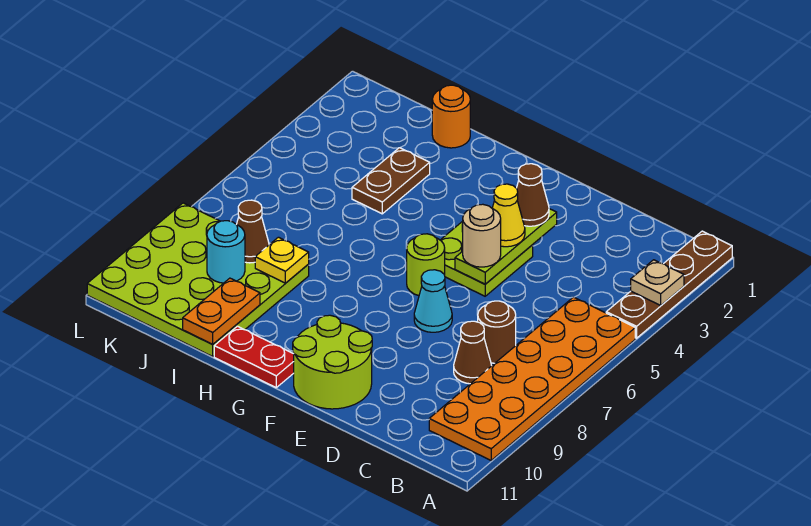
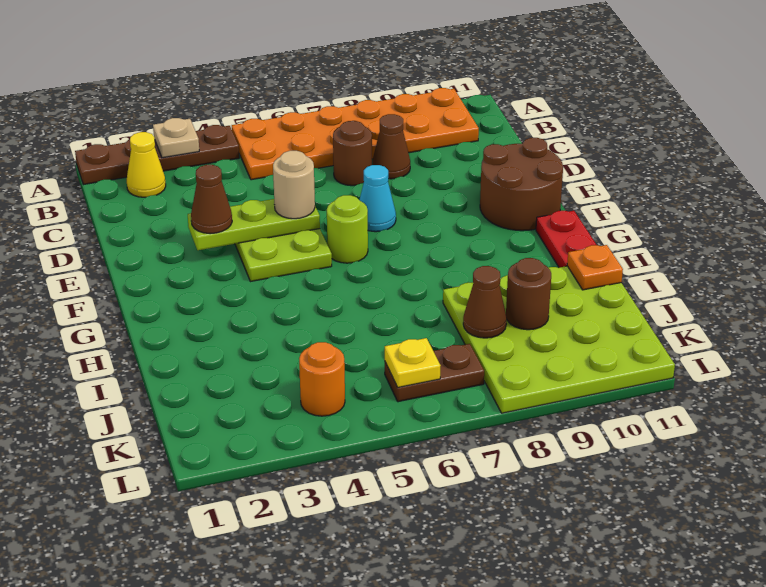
yellow 1x1 cone [492,184,525,247] -> yellow 1x1 cone moved to [127,132,166,197]
lime 2x2 round brick [293,315,372,409] -> brown 2x2 round brick [480,138,563,231]
orange 1x1 round brick [432,85,470,148] -> orange 1x1 round brick moved to [299,342,345,416]
brown 1x2 plate [352,148,430,214] -> brown 1x2 plate moved to [385,344,484,402]
yellow 1x1 plate [255,237,309,283] -> yellow 1x1 plate moved to [385,338,441,387]
orange 1x2 plate [183,278,260,344] -> orange 1x1 plate [567,245,623,290]
cyan 1x1 round brick [207,221,245,283] -> brown 1x1 round brick [506,258,551,330]

